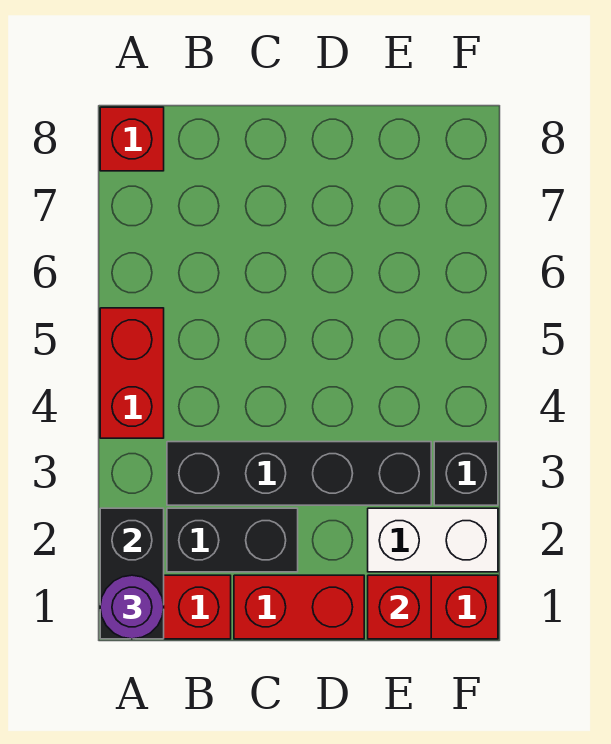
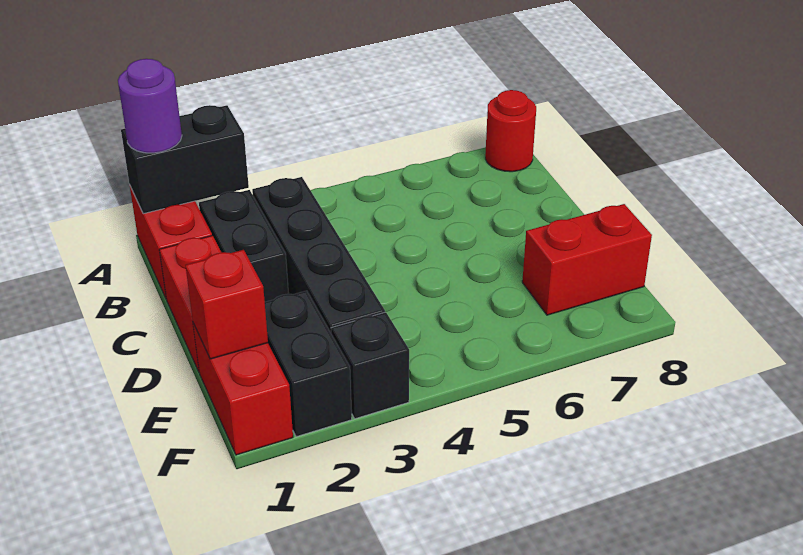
red 1x2 brick [100,308,164,438] -> red 1x2 brick moved to [522,204,652,315]
red 1x1 brick [100,107,164,171] -> red 1x1 round brick [485,90,536,172]
white 1x2 brick [368,508,498,572] -> black 1x2 brick [265,291,352,437]

